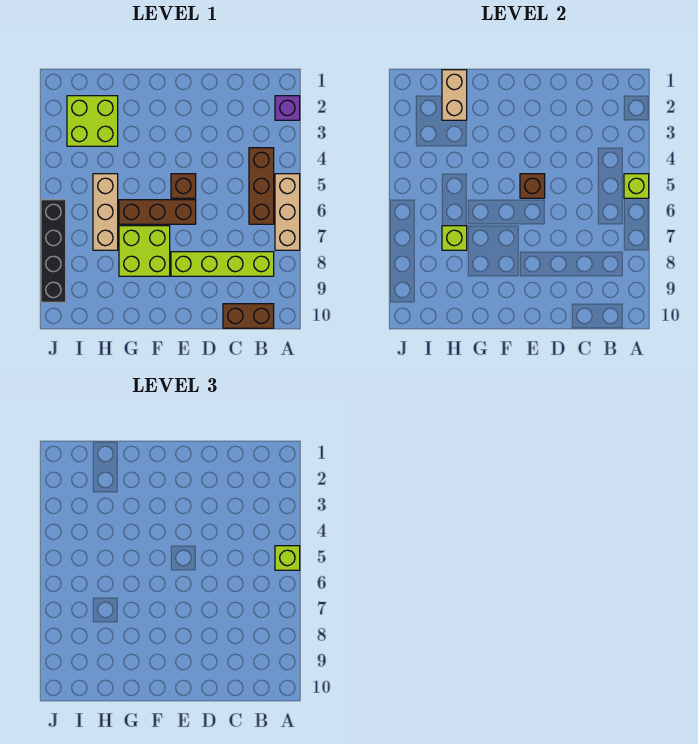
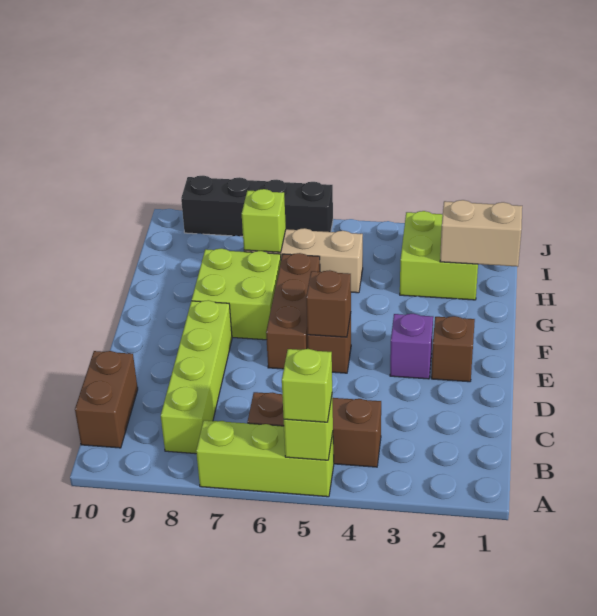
purple 1x1 brick [275,96,300,120] -> purple 1x1 brick moved to [390,314,433,379]
tan 1x3 brick [275,174,300,250] -> lime 1x3 brick [196,420,334,497]
none -> brown 1x1 brick [431,316,475,382]

